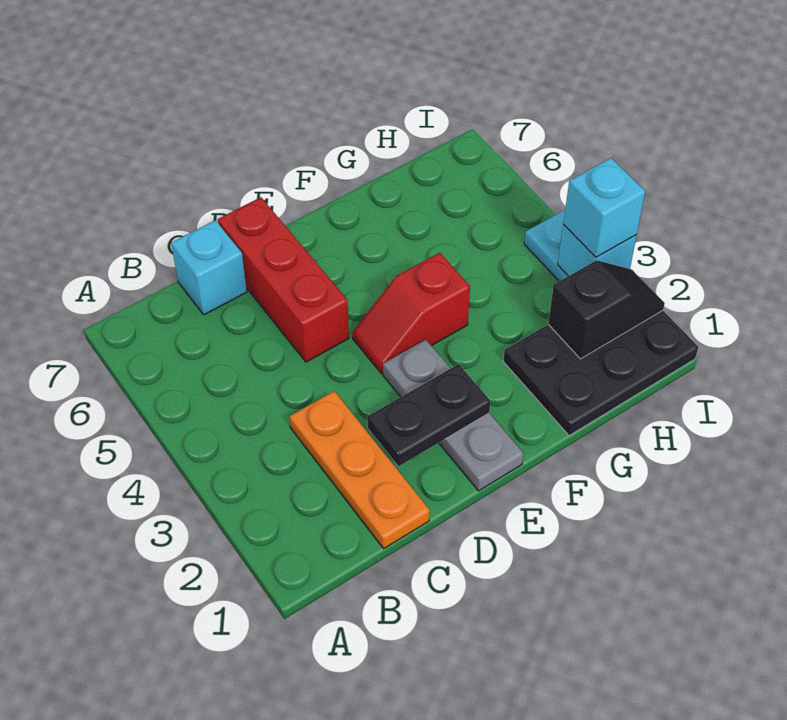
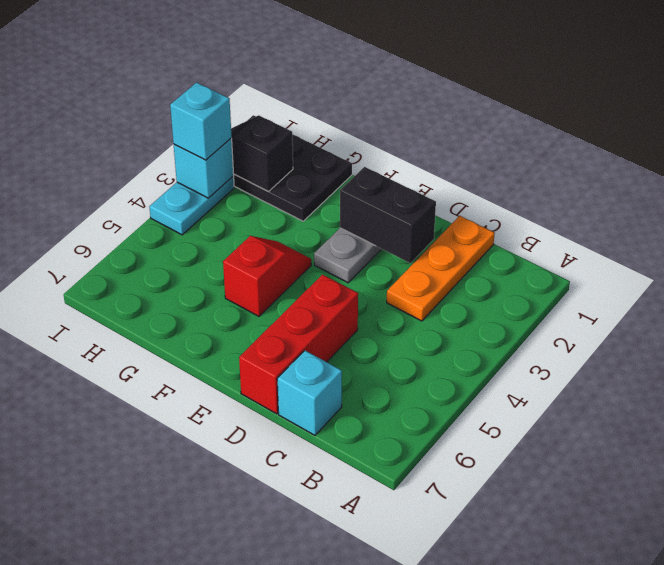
black 1x2 plate [368,364,490,466] -> black 1x2 brick [340,167,436,263]
red 1x2 slope [352,253,470,374] -> red 1x2 slope turned to [223,236,311,316]

